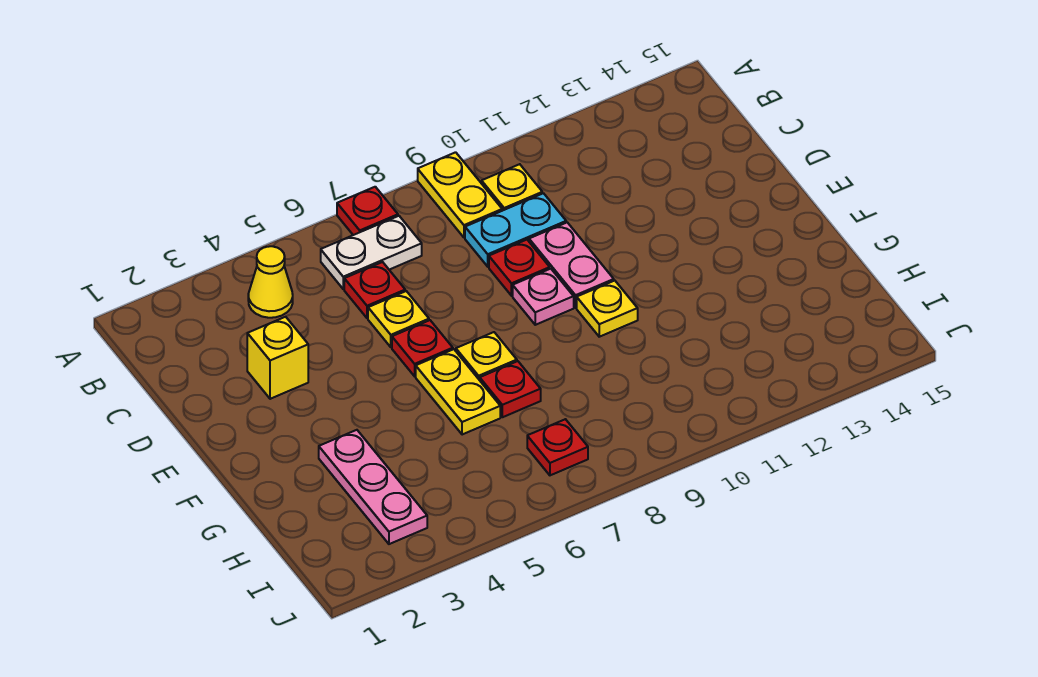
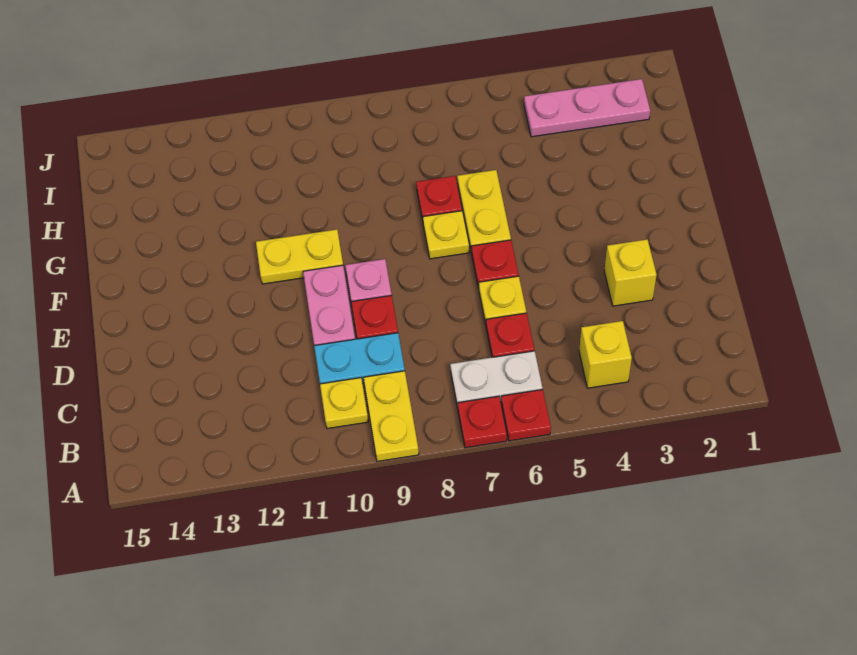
yellow 1x1 cone [248,246,293,318] -> yellow 1x1 brick [579,321,632,388]
yellow 1x1 plate [577,281,638,337] -> yellow 1x2 plate [256,230,343,284]
pink 1x3 plate [319,430,427,544] -> pink 1x3 plate turned to [524,79,650,137]
red 1x1 plate [527,419,588,475] -> red 1x1 plate moved to [501,389,551,441]

